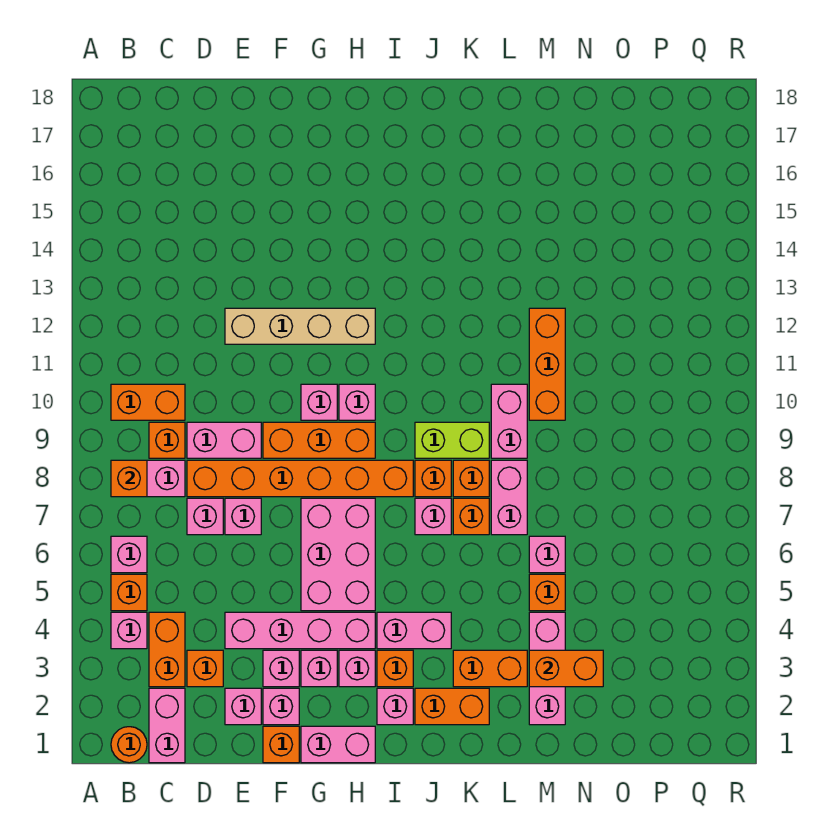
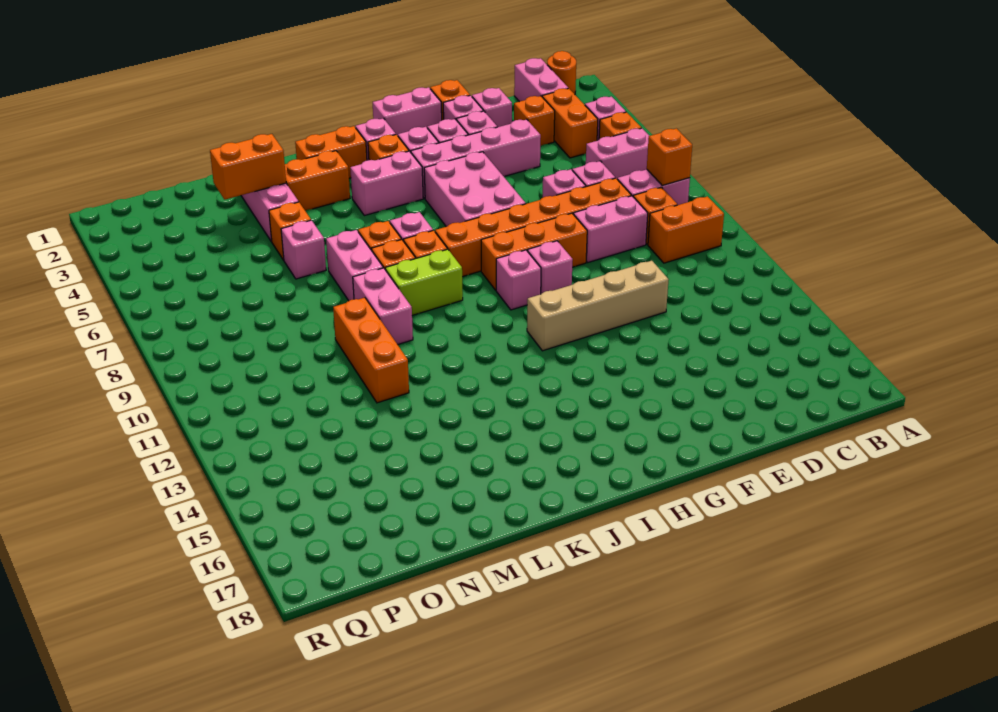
pink 1x1 brick [111,536,147,573] -> pink 1x2 brick [586,128,649,179]

